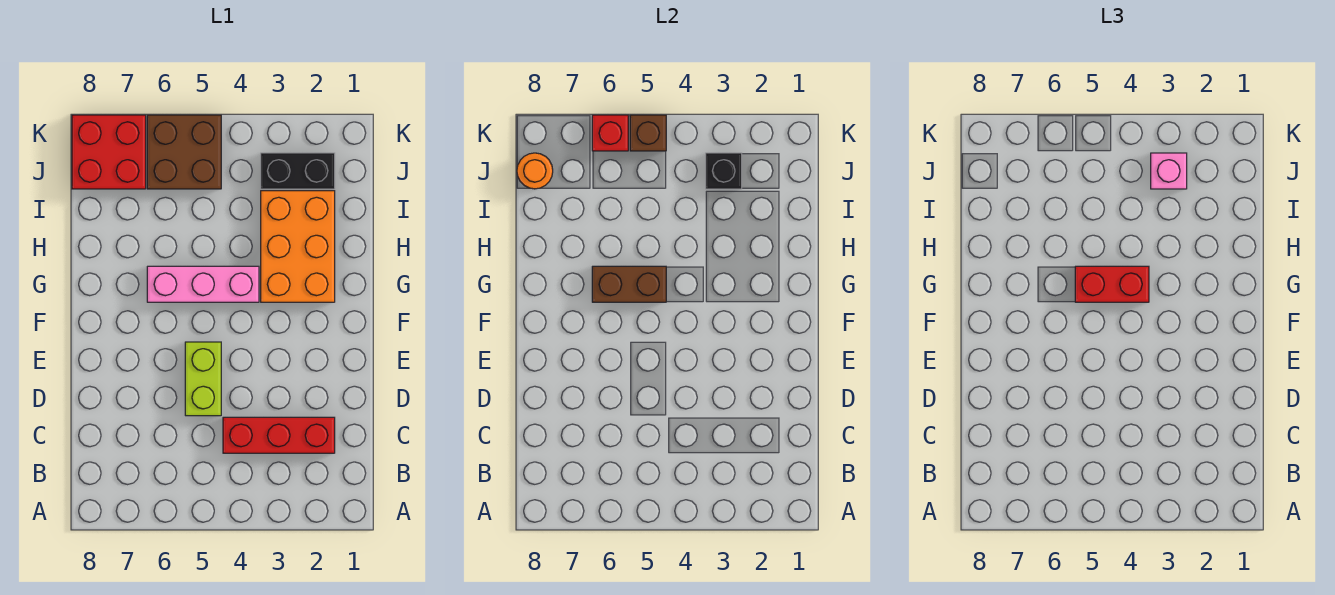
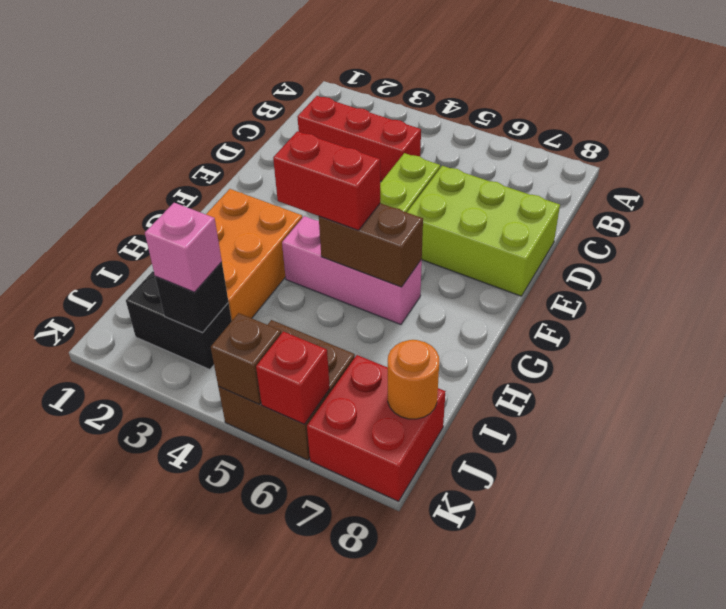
none -> lime 2x3 brick [407,166,560,296]

